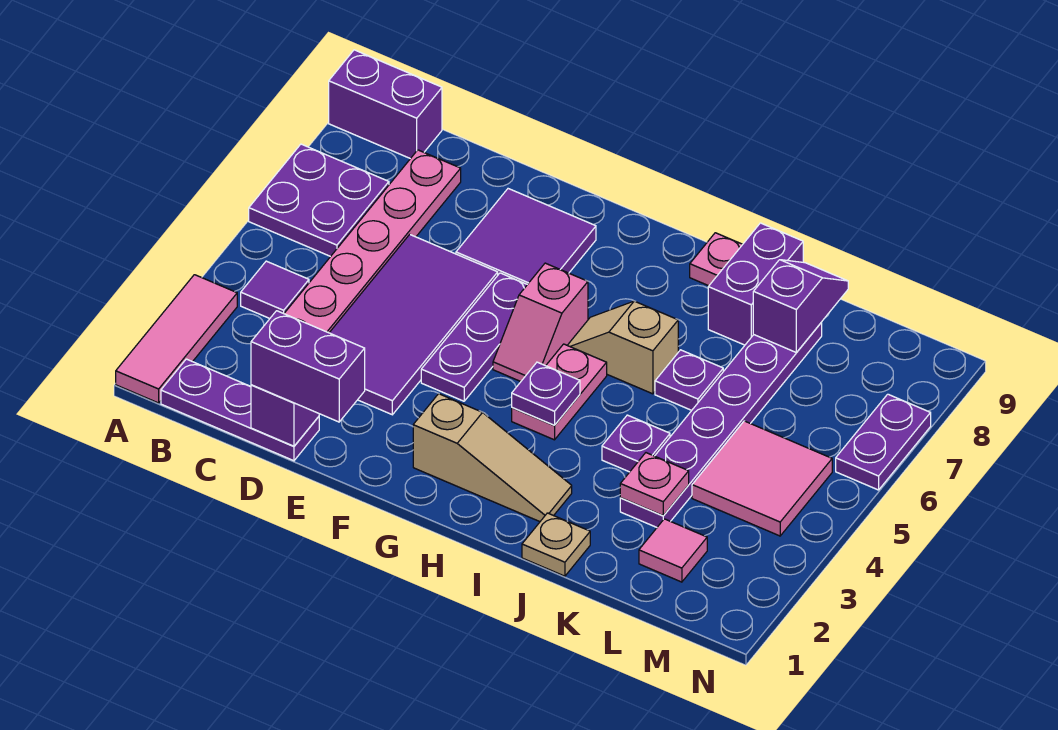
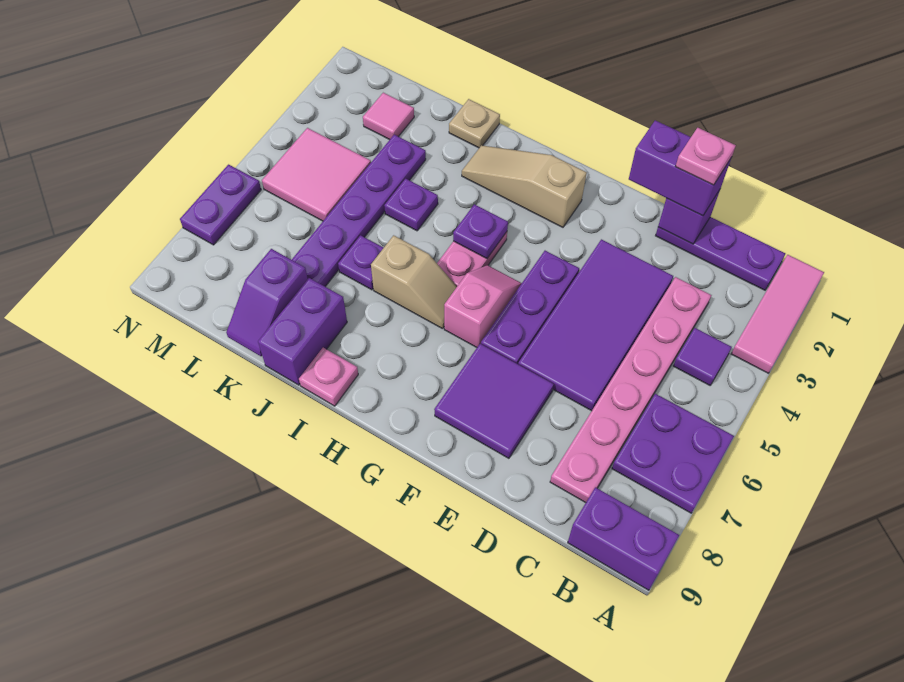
pink 1x1 plate [620,453,689,516] -> pink 1x1 plate moved to [676,128,736,185]

